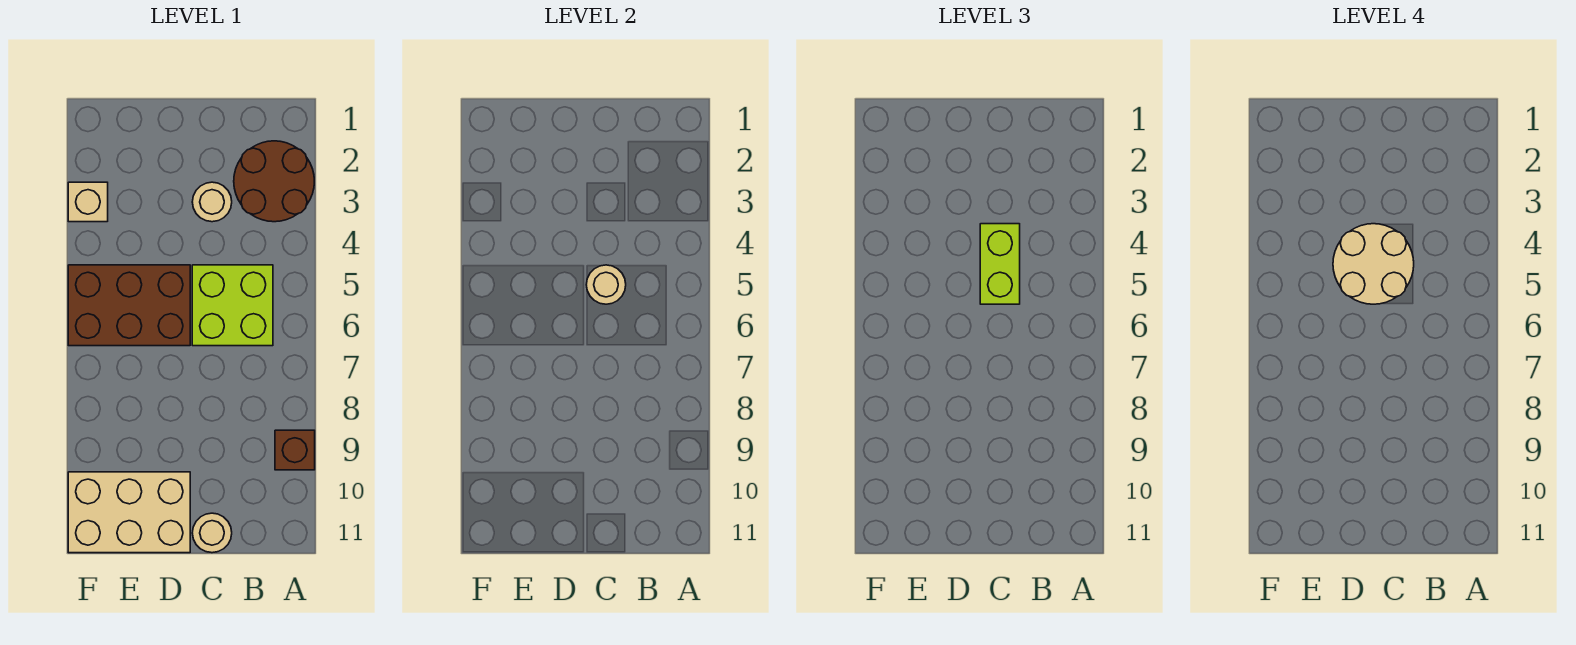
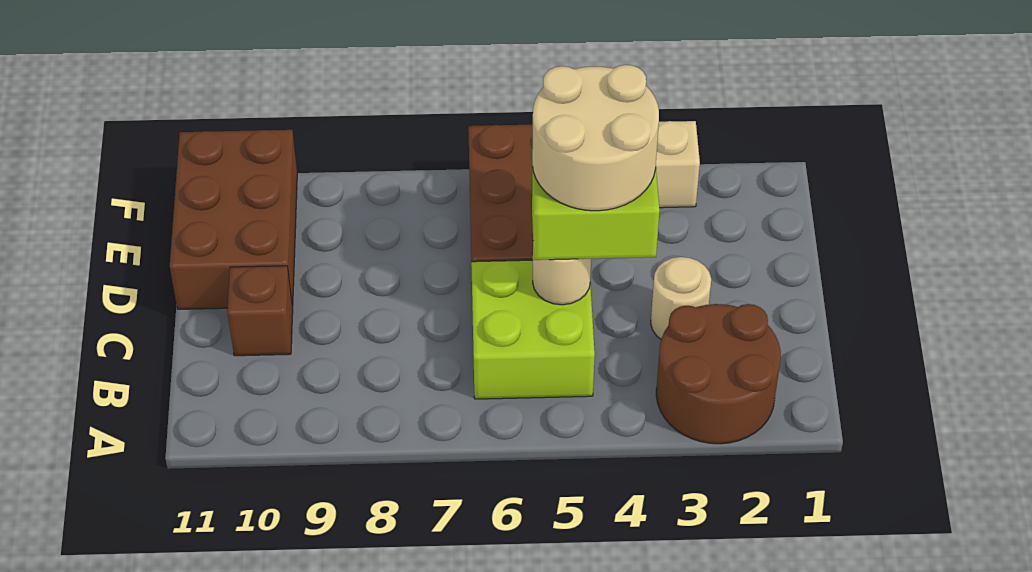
brown 1x1 brick [275,430,315,470] -> brown 1x1 brick moved to [227,266,293,356]
tan 1x1 round brick [192,513,232,553] -> none
tan 2x3 brick [68,472,190,553] -> brown 2x3 brick [170,130,297,309]

